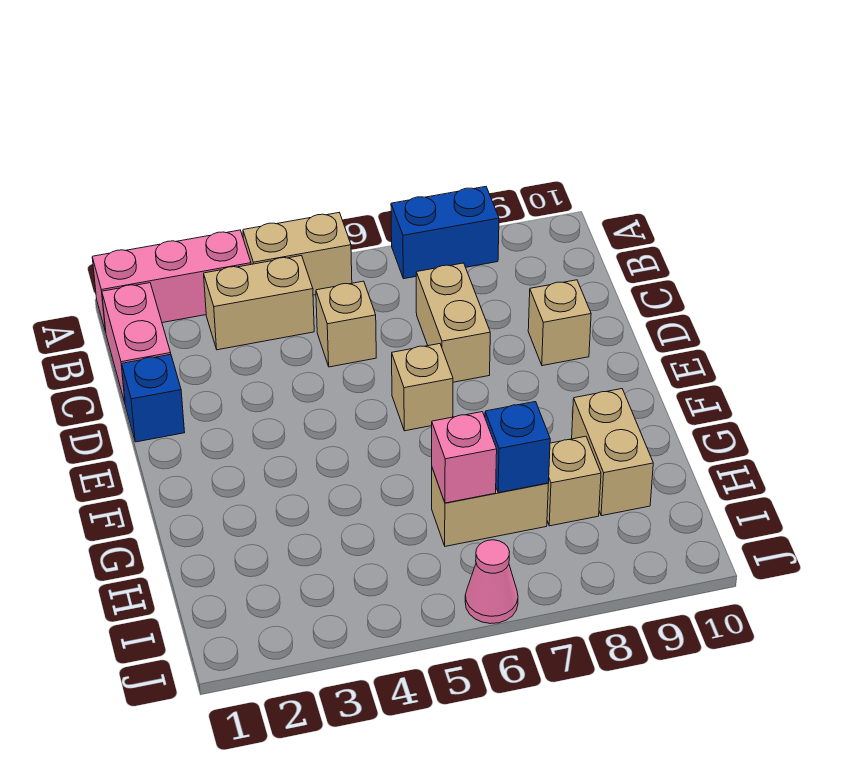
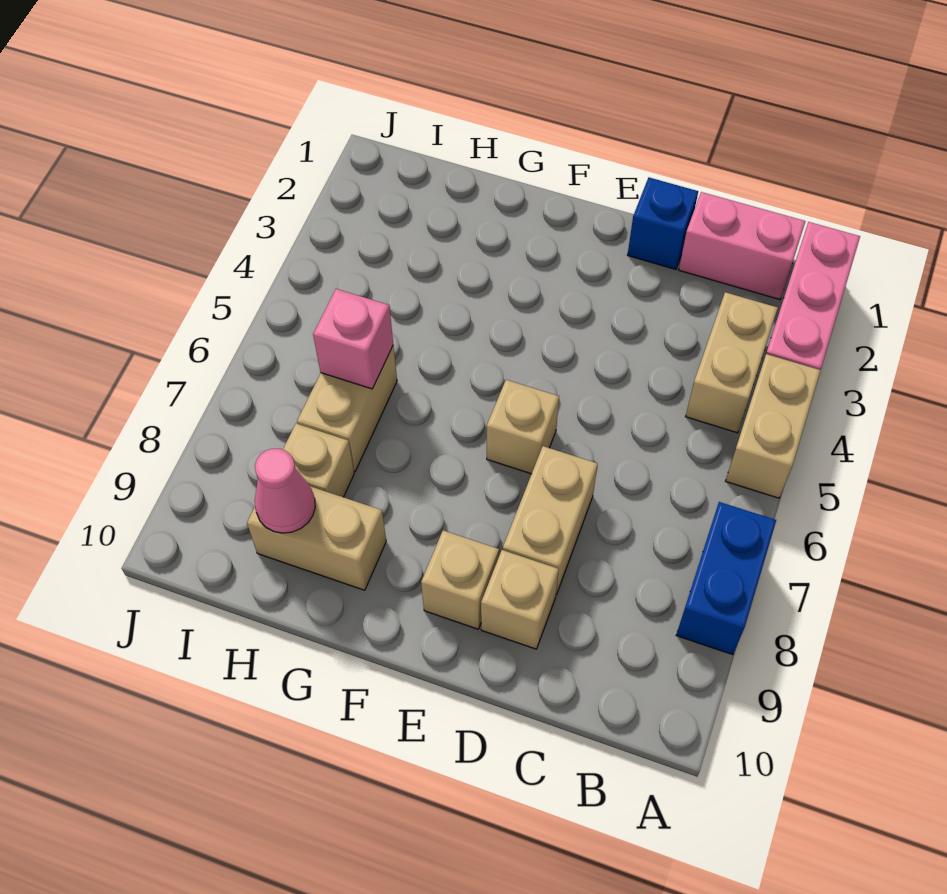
tan 1x1 brick [316,281,376,367] -> tan 1x1 brick moved to [421,530,499,629]
tan 1x2 brick [416,263,490,382] -> tan 1x2 brick turned to [503,446,597,595]
blue 1x1 brick [485,402,550,493] -> none
pink 1x1 cone [465,540,518,624] -> pink 1x1 cone moved to [255,449,315,533]

